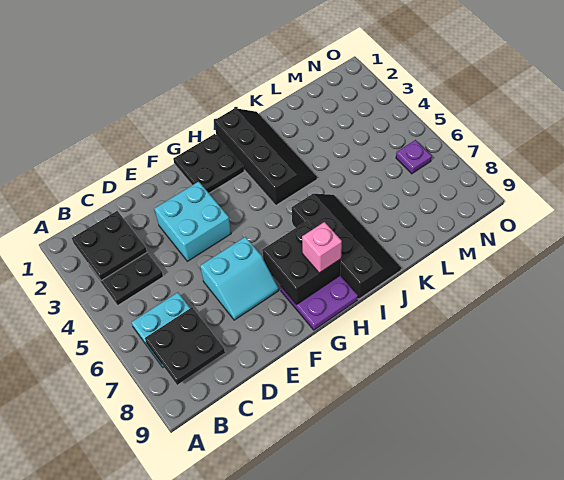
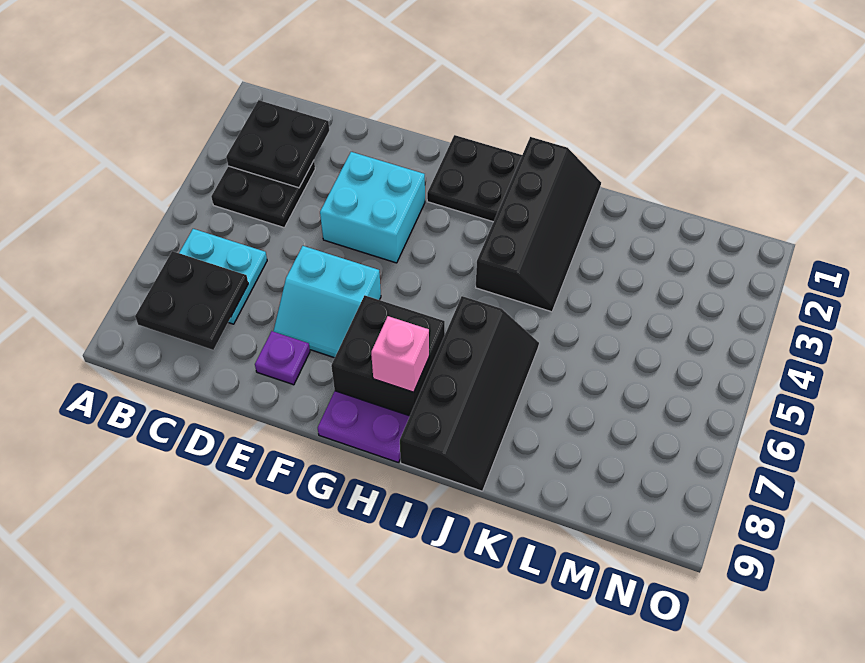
purple 1x1 plate [396,140,432,174] -> purple 1x1 plate moved to [255,331,310,385]

